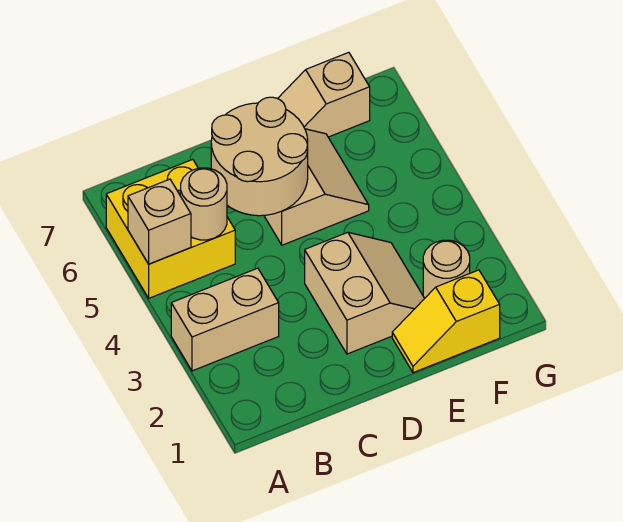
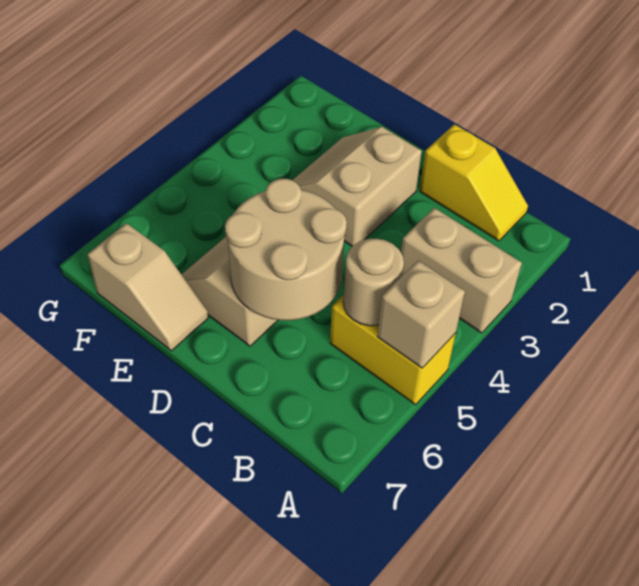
yellow 2x2 brick [106,159,235,298] -> yellow 1x2 brick [330,295,456,405]
yellow 1x2 slope [392,270,500,373] -> yellow 1x2 slope moved to [420,124,528,241]
tan 1x1 round brick [423,240,470,298] -> none

